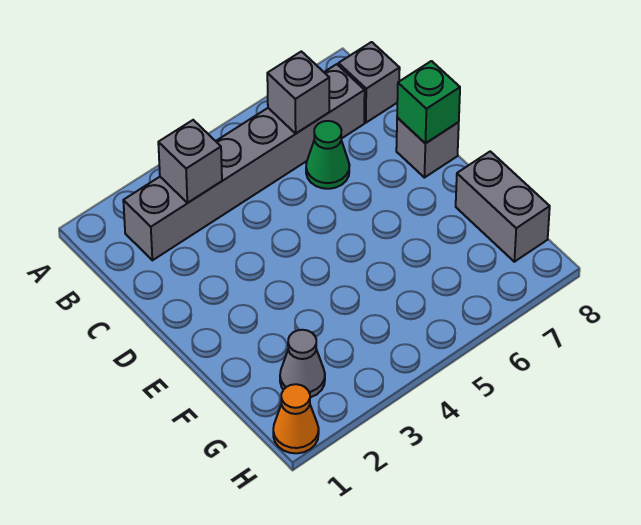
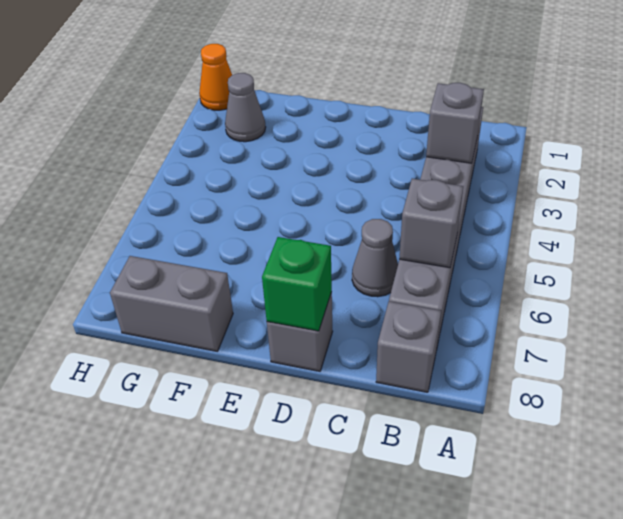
green 1x1 cone [306,121,349,189] -> grey 1x1 cone [352,219,398,297]

